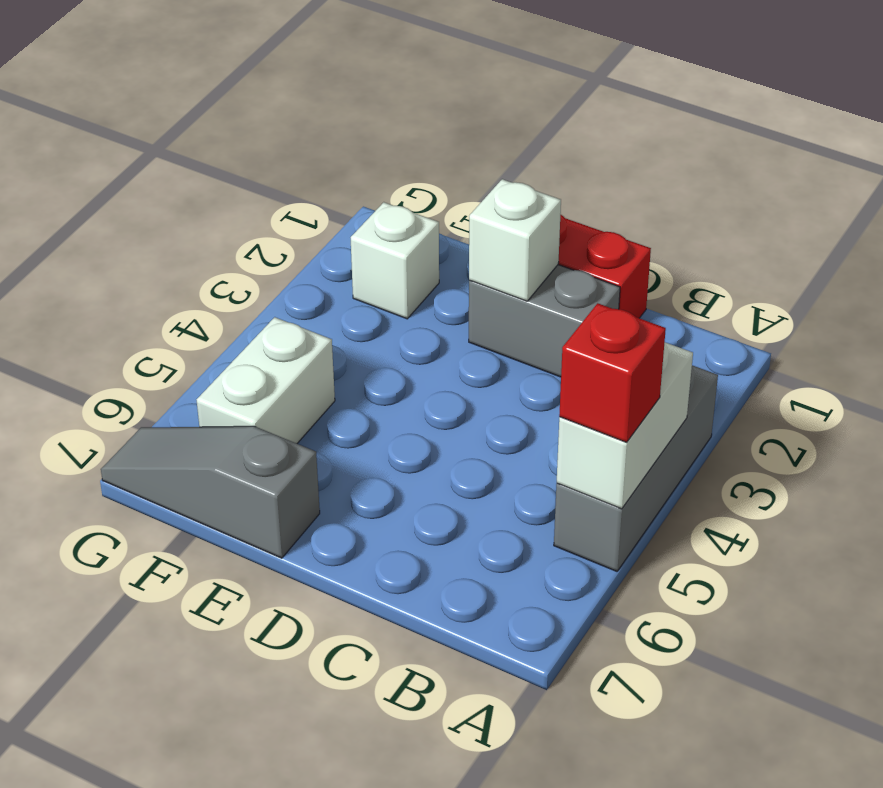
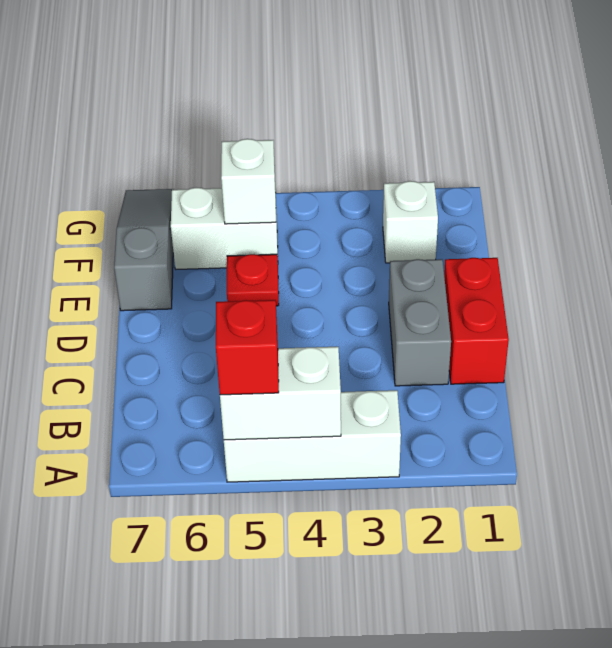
grey 1x3 brick [554,365,718,571] -> white 1x3 brick [224,390,401,482]
white 1x1 brick [469,179,561,301] -> white 1x1 brick moved to [221,139,276,224]
none -> red 1x1 plate [227,254,279,306]

